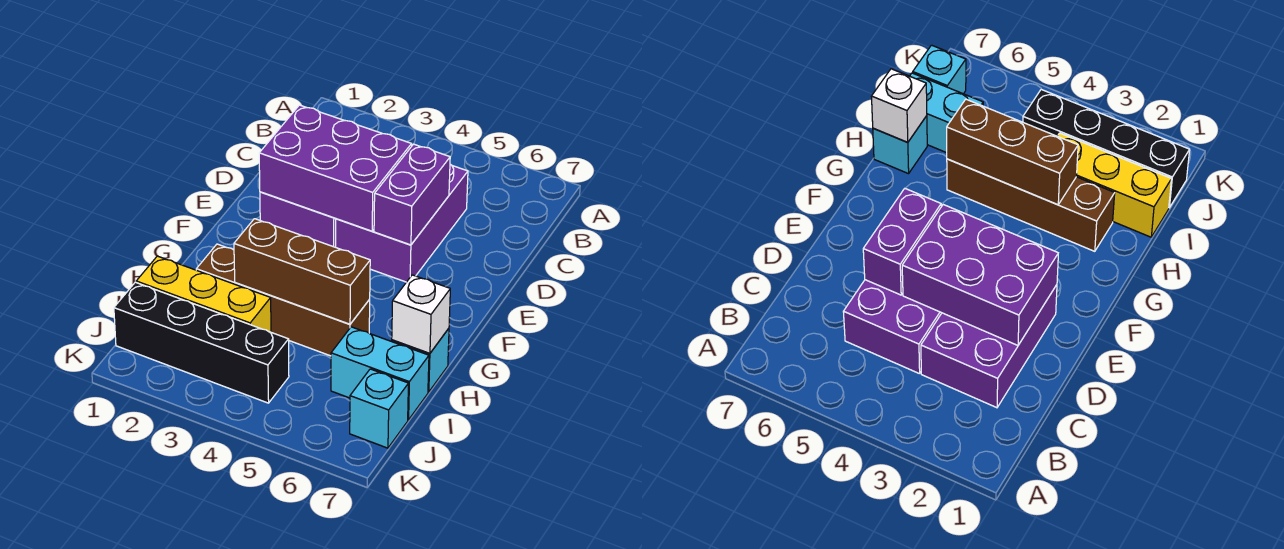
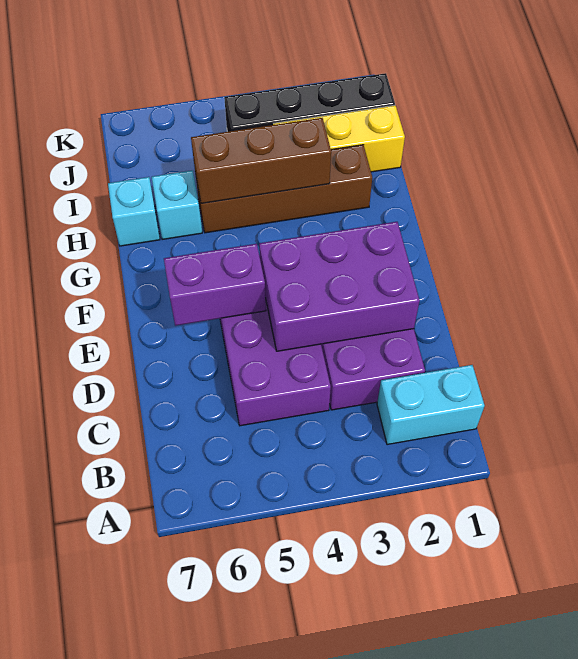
purple 1x2 brick [374,144,450,245] -> purple 1x2 brick turned to [164,244,266,326]
white 1x1 brick [392,275,450,353] -> none
cyan 1x2 brick [331,327,429,420] -> cyan 1x2 brick moved to [377,365,485,445]
cyan 1x1 brick [350,369,408,448] -> cyan 1x1 brick moved to [152,170,202,240]

